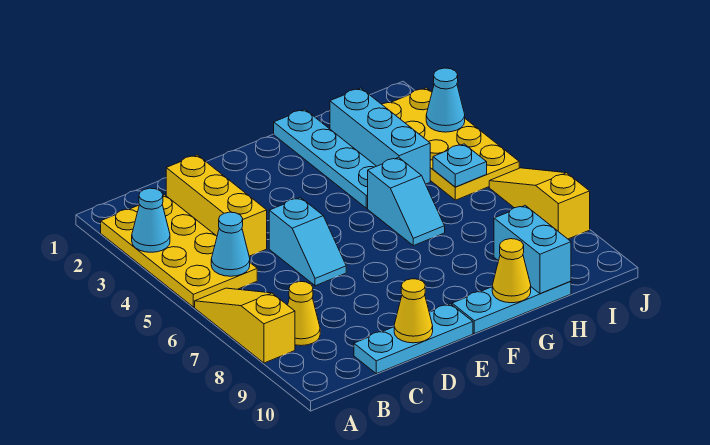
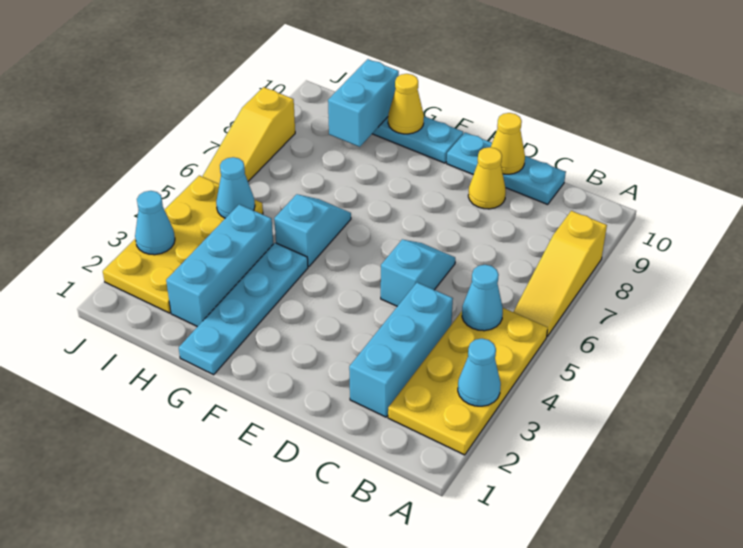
yellow 1x1 cone [288,282,320,346] -> yellow 1x1 cone moved to [468,147,506,209]
yellow 1x3 brick [166,155,267,256] -> cyan 1x3 brick [349,283,453,417]
cyan 1x1 plate [433,144,487,187] -> cyan 1x1 cone [216,157,255,218]

